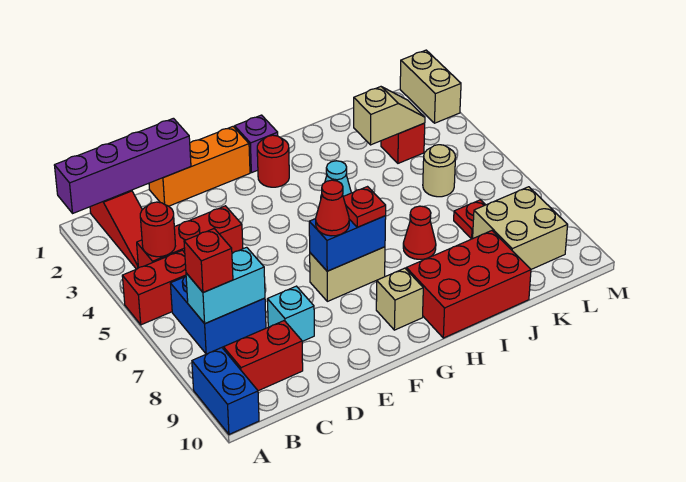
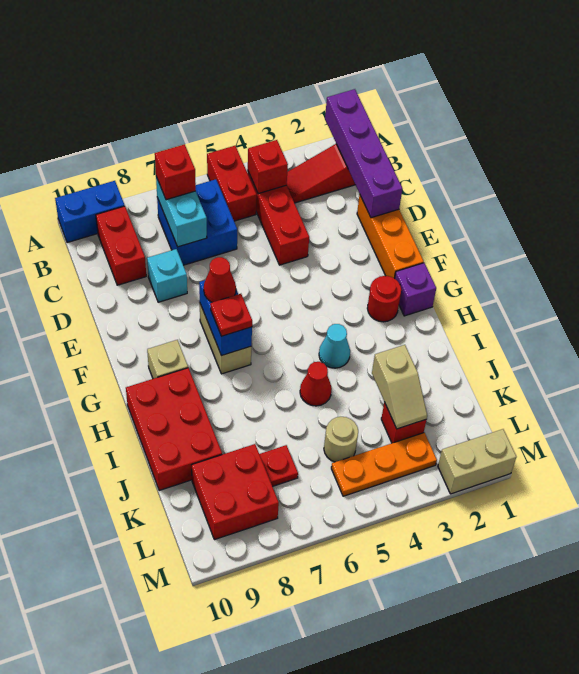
red 1x1 round brick [140,202,175,257] -> red 1x1 brick [248,140,288,194]
red 1x1 cone [403,206,436,259] -> red 1x1 cone moved to [300,362,332,406]
tan 2x2 brick [473,187,568,269] -> red 2x2 brick [192,444,279,540]
none -> orange 1x3 plate [331,433,437,496]

